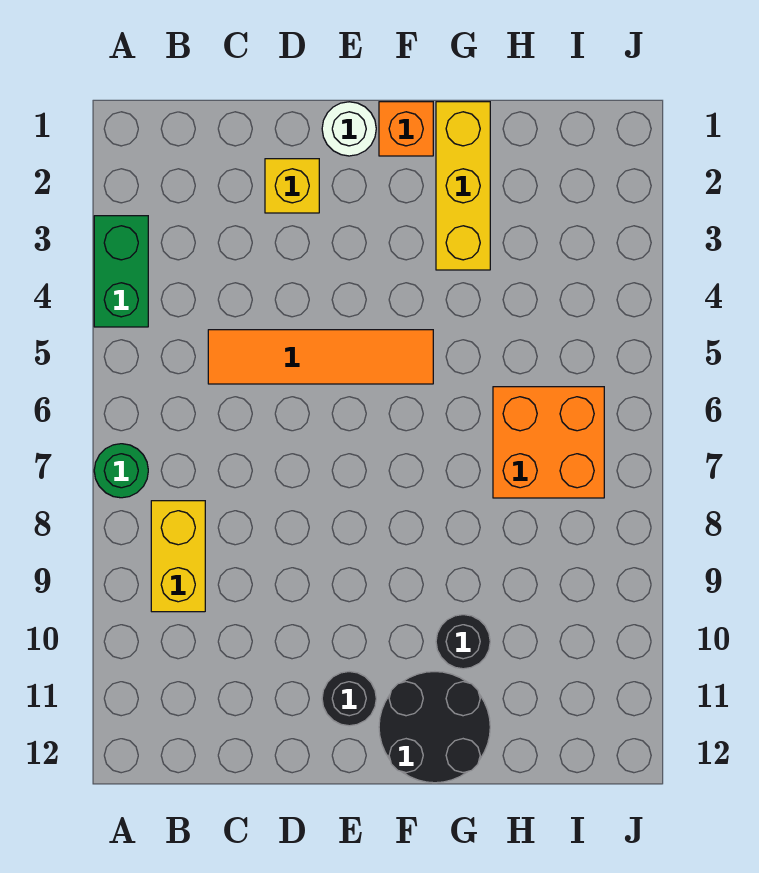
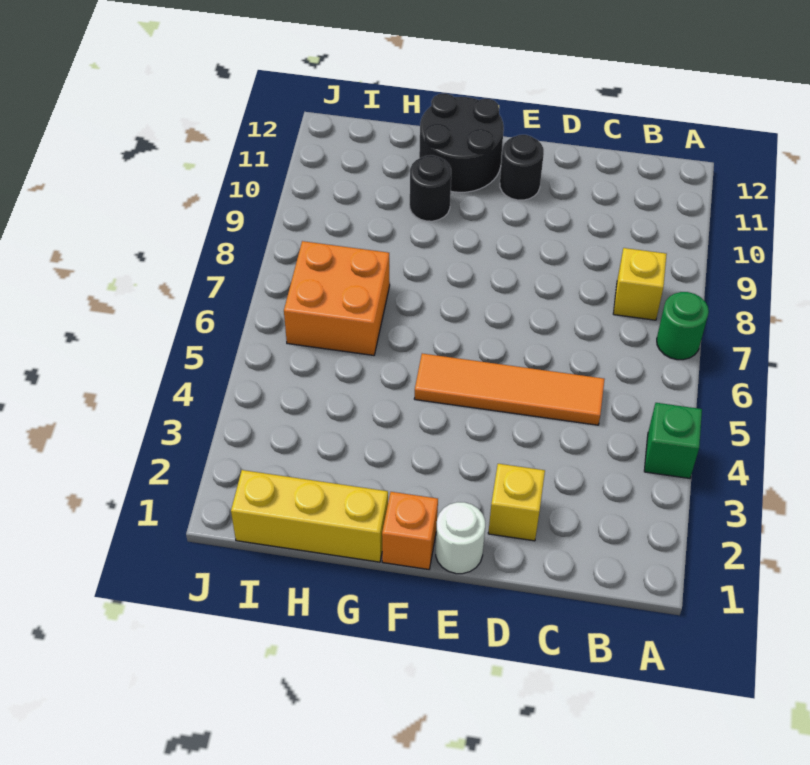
green 1x2 brick [94,216,148,327] -> green 1x1 brick [644,403,702,478]
yellow 1x2 brick [151,501,205,612] -> yellow 1x1 brick [613,248,667,320]
yellow 1x3 brick [436,102,490,270] -> yellow 1x3 brick turned to [231,470,388,562]

